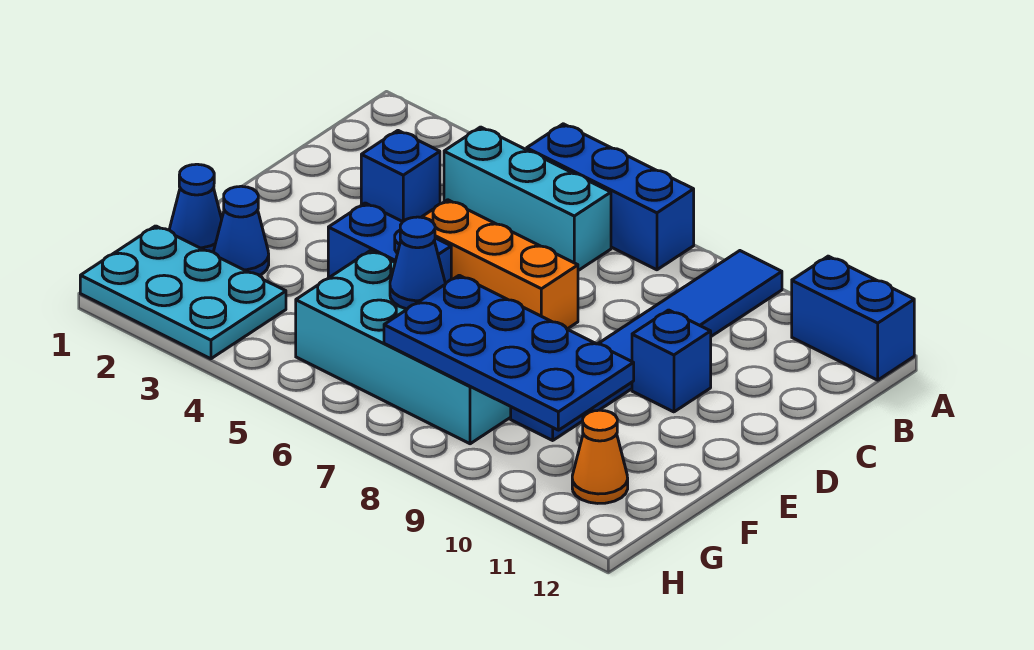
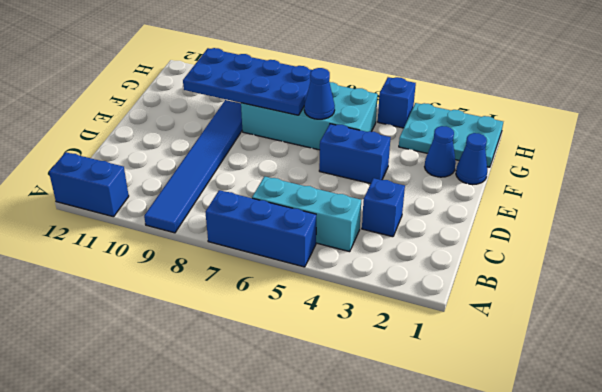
orange 1x3 brick [422,200,578,329] -> none
blue 1x1 brick [632,310,711,412] -> blue 1x1 brick moved to [378,77,416,128]
orange 1x1 cone [572,410,628,503] -> none

